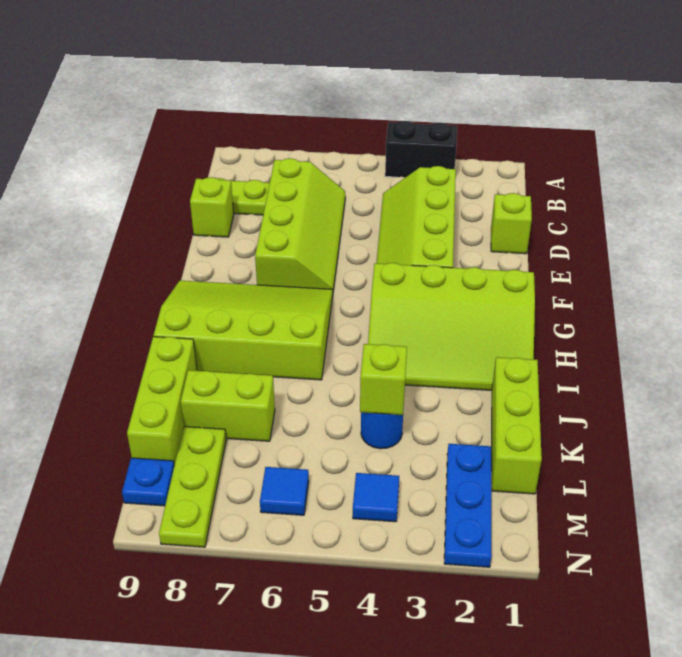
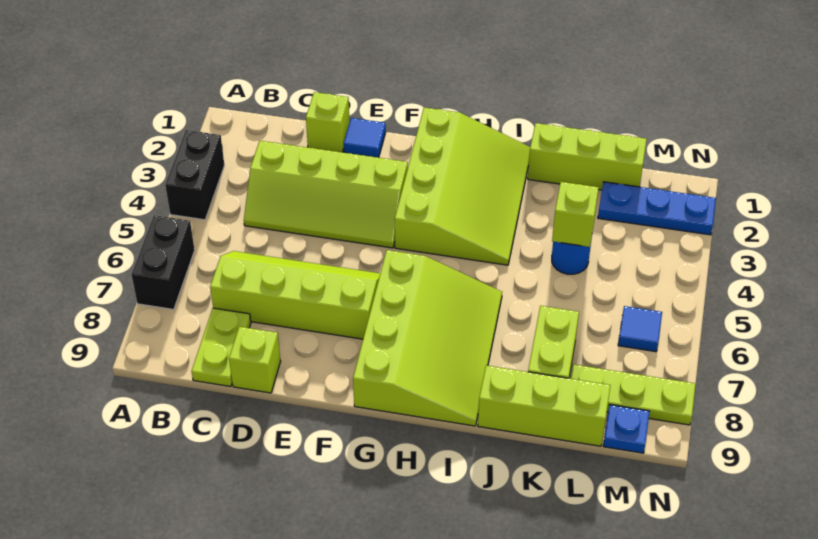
none -> black 1x2 brick [131,215,195,310]
lime 3x4 slope [153,281,333,380] -> lime 3x4 slope turned to [353,250,502,426]
blue 1x1 tile [353,473,399,522] -> blue 1x1 tile moved to [344,118,386,158]

